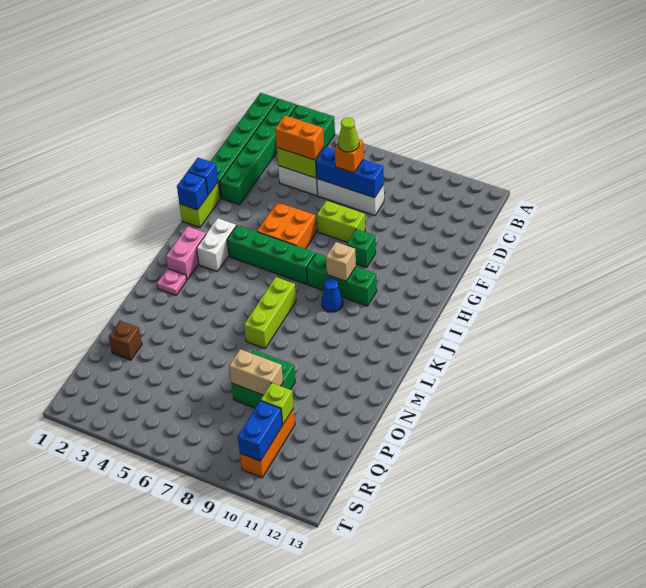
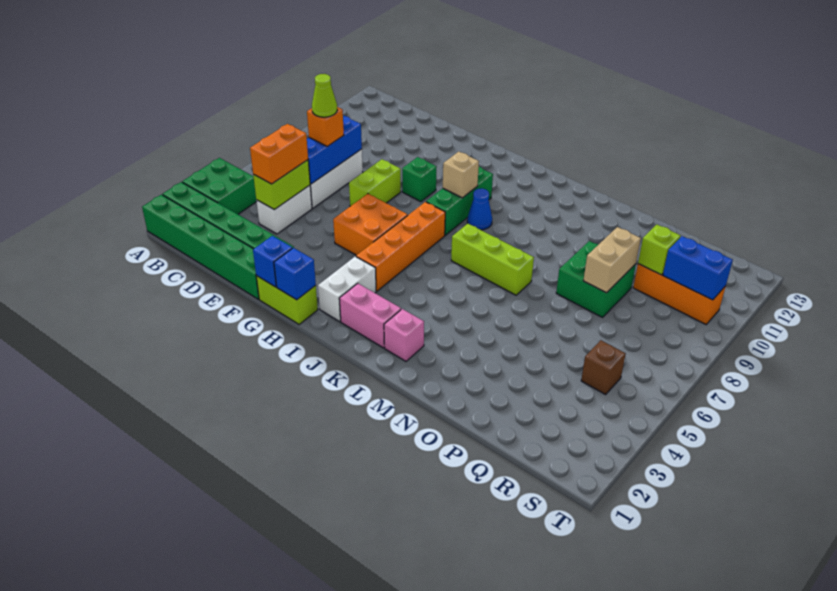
white 1x2 brick [197,218,236,271] -> white 1x2 brick turned to [318,256,376,322]
green 1x4 brick [227,225,315,284] -> orange 1x4 brick [356,202,445,291]
pink 1x1 plate [157,269,187,295] -> pink 1x1 brick [384,309,424,361]
brown 1x1 brick [109,321,142,360] -> brown 1x1 brick moved to [581,340,626,394]

